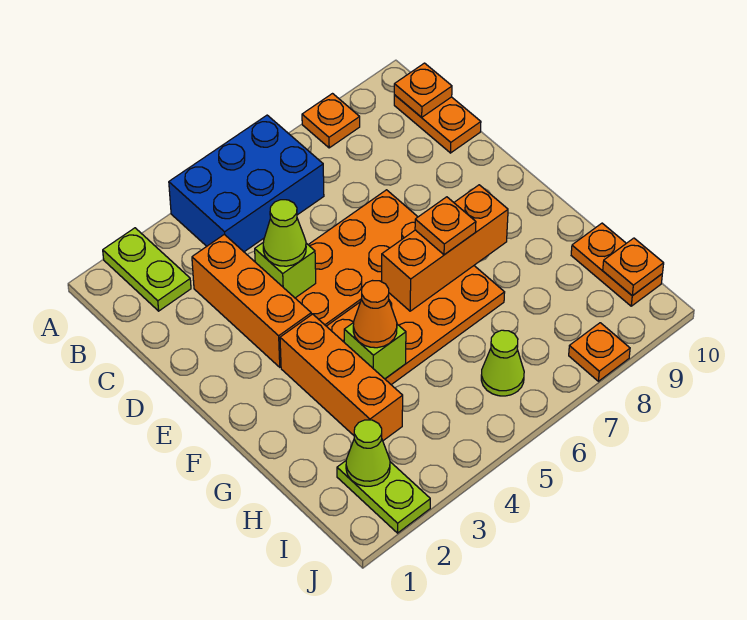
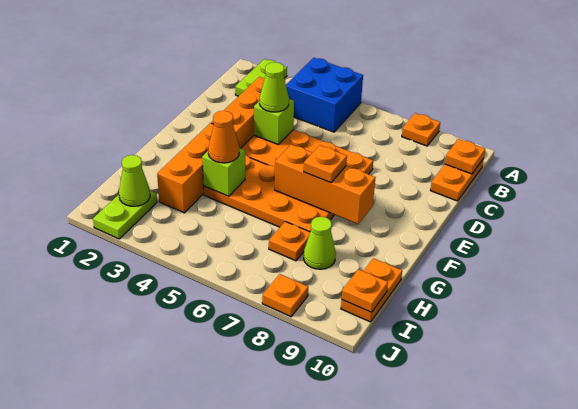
blue 2x3 brick [169,115,324,252] -> blue 2x2 brick [286,58,363,132]
none -> orange 1x1 plate [269,222,310,261]
lime 1x1 cone [481,330,524,396] -> lime 1x1 cone moved to [304,217,336,269]

